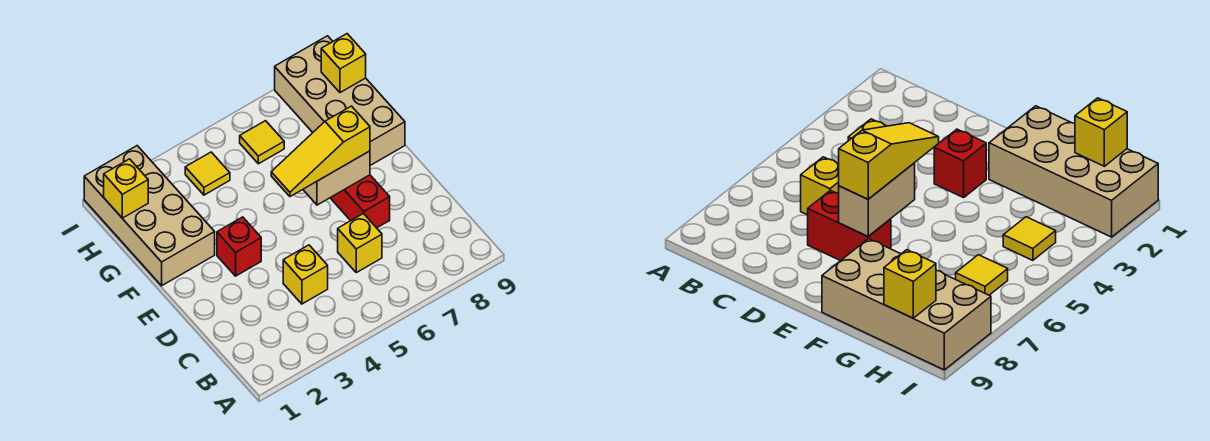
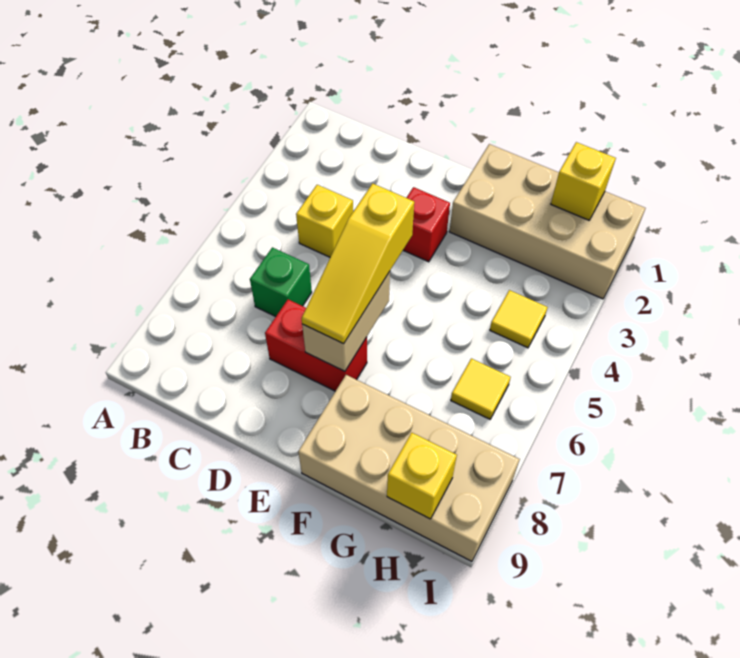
yellow 1x1 brick [338,214,382,273] -> green 1x1 brick [250,247,312,317]
yellow 1x3 slope [271,106,370,197] -> yellow 1x3 slope turned to [302,184,414,344]

